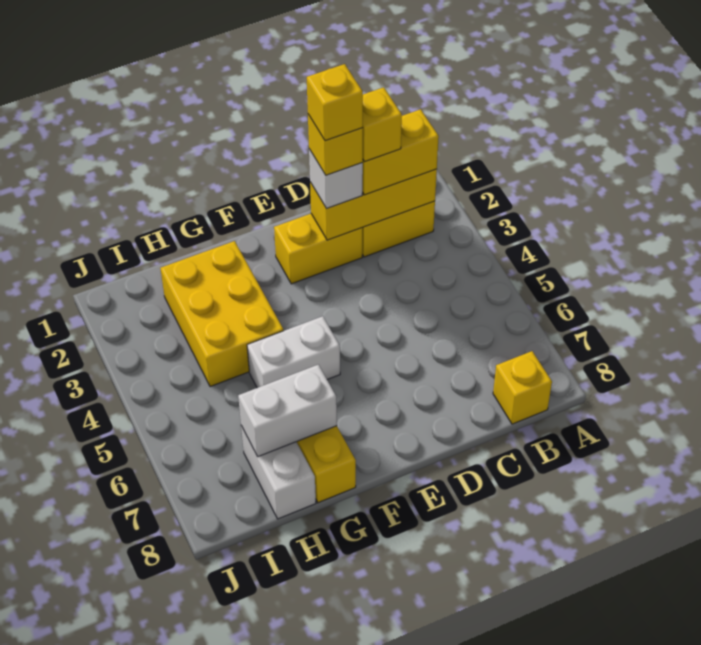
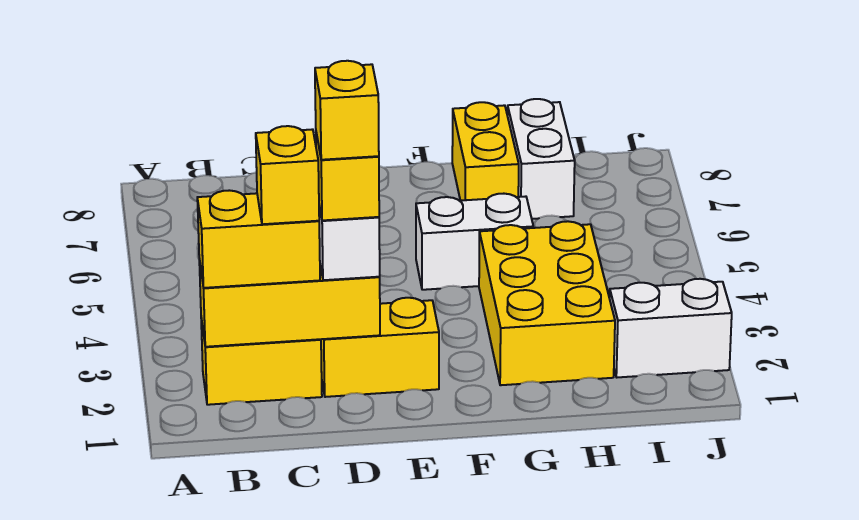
yellow 1x1 brick [493,351,552,424] -> none
white 1x2 brick [238,365,337,457] -> white 1x2 brick moved to [610,279,732,377]

